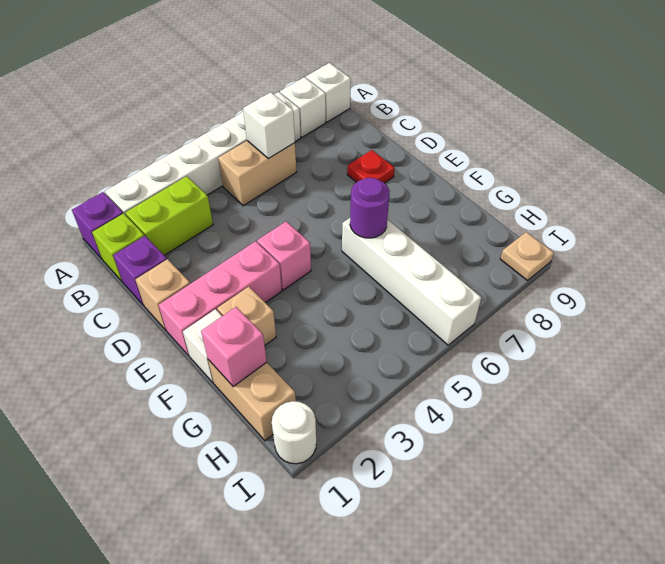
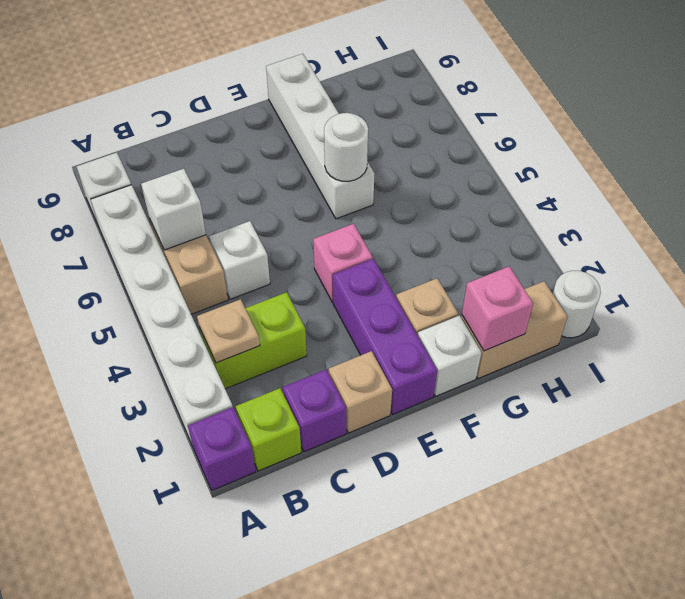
white 1x1 brick [306,63,351,122] -> white 1x1 brick moved to [209,221,270,299]
lime 1x2 brick [125,176,213,255] -> lime 1x2 brick turned to [199,292,307,389]
red 1x1 plate [347,150,395,183] -> none
pink 1x3 brick [159,241,282,356] -> purple 1x3 brick [333,259,437,415]
white 1x4 brick [342,218,481,345] -> white 1x4 brick turned to [266,54,374,219]
purple 1x1 round brick [350,178,390,238] -> white 1x1 round brick [324,113,368,181]
tan 1x1 plate [500,232,554,281] -> tan 1x1 plate moved to [197,299,260,363]

